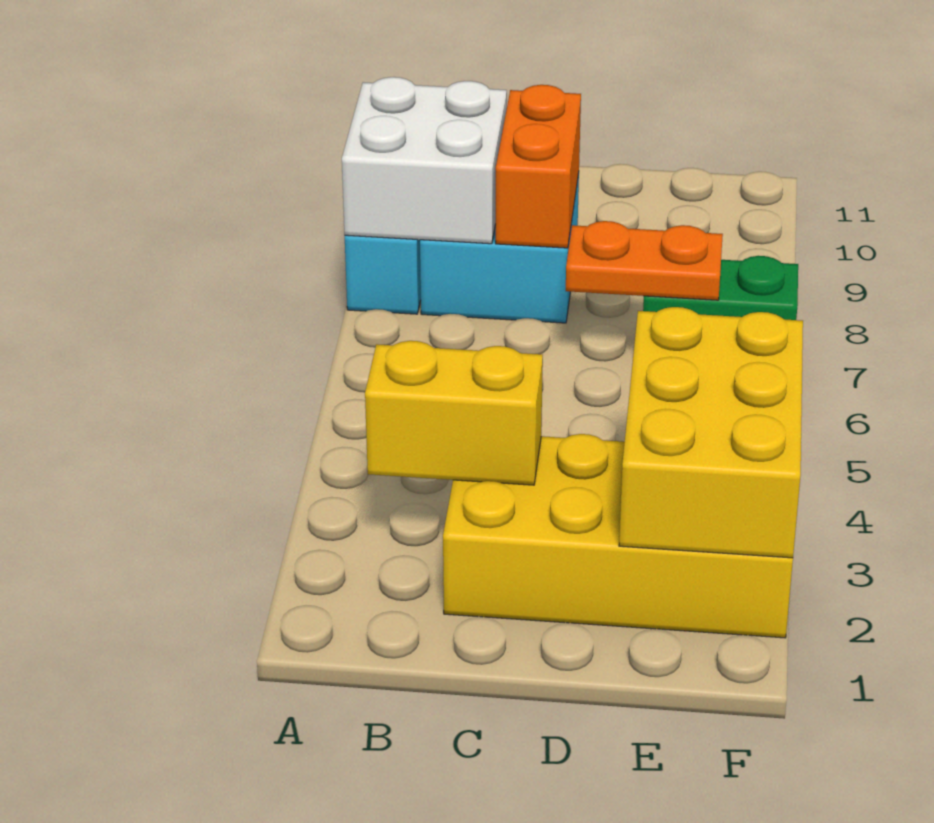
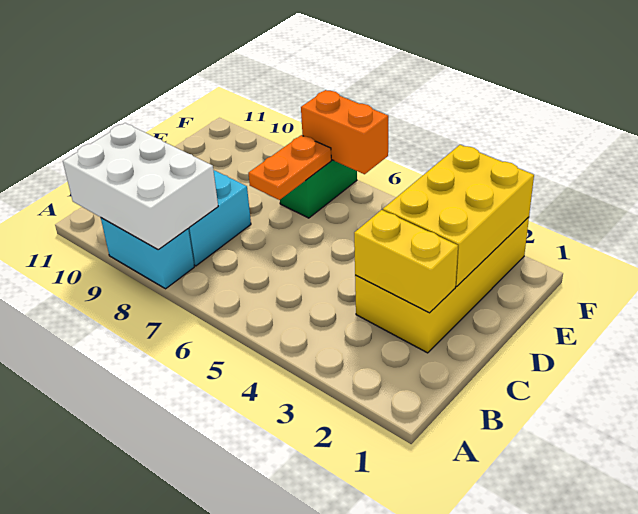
white 2x2 brick [342,77,507,244] -> white 2x3 brick [63,123,218,250]
yellow 1x2 brick [365,341,543,485] -> yellow 1x2 brick turned to [354,210,458,313]
orange 1x2 brick [496,85,581,248] -> orange 1x2 brick moved to [301,90,388,174]
yellow 2x3 brick [619,307,803,558] -> yellow 2x3 brick turned to [383,145,534,286]

